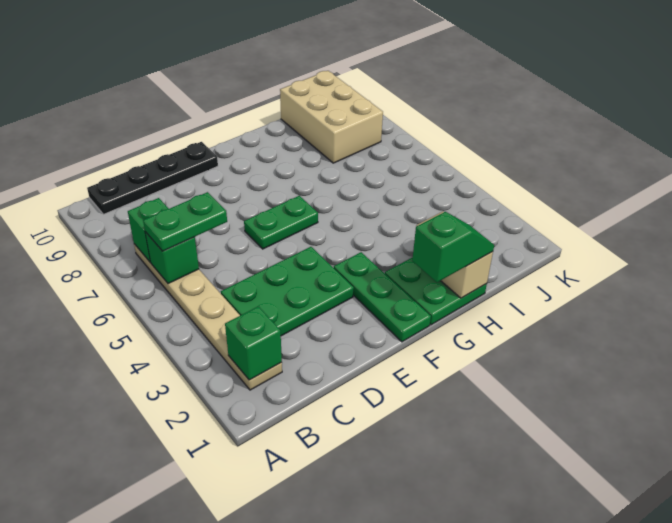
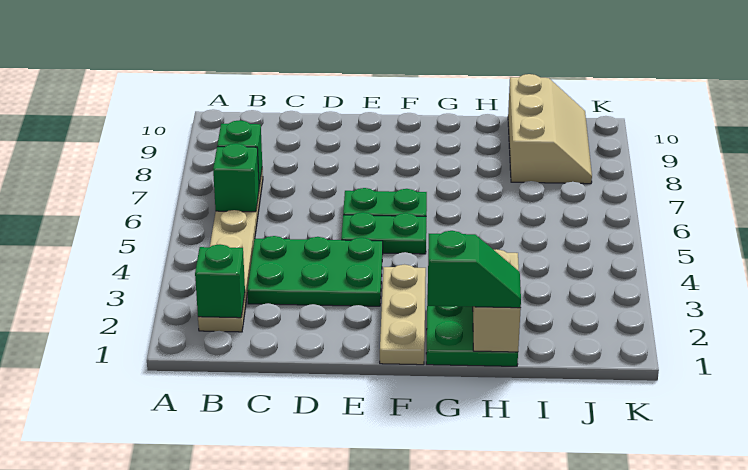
green 1x2 plate [143,192,227,251] -> green 1x2 plate moved to [341,212,426,254]
black 1x4 plate [87,142,218,214] -> none
green 1x3 plate [334,252,431,342] -> tan 1x3 plate [380,265,426,365]
tan 2x3 brick [280,71,383,163] -> tan 2x3 slope [508,74,592,184]

